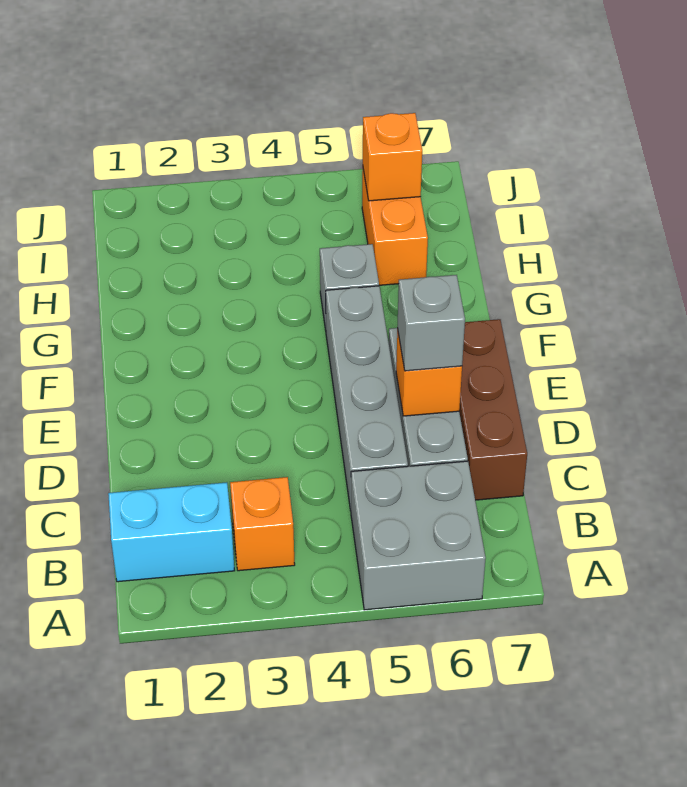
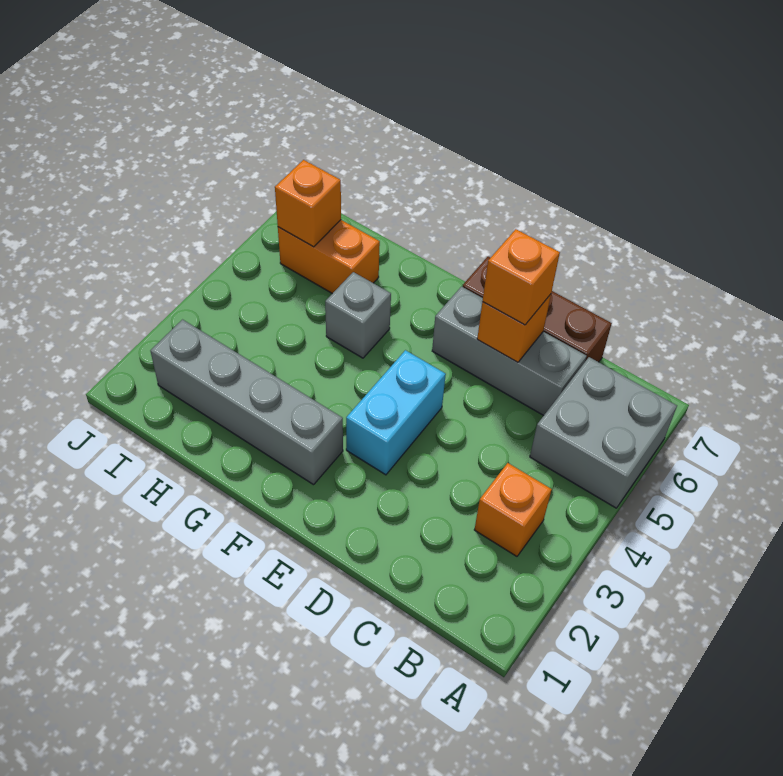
cyan 1x2 brick [108,482,235,582] -> cyan 1x2 brick moved to [346,350,446,475]
grey 1x4 brick [326,286,408,511] -> grey 1x4 brick moved to [151,320,343,485]
grey 1x1 brick [397,275,465,371] -> orange 1x1 brick [483,229,560,325]

